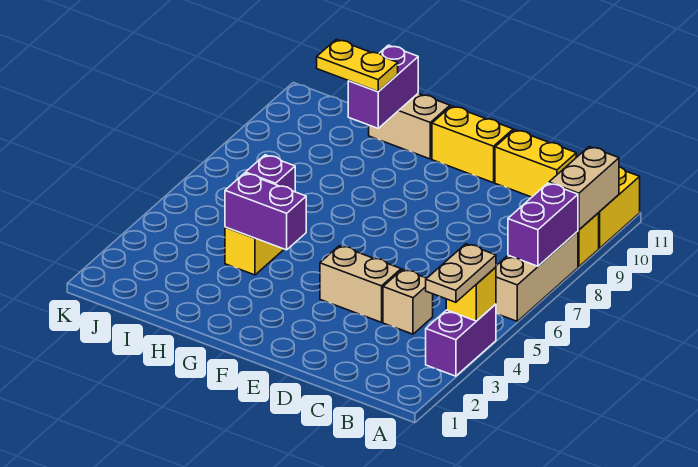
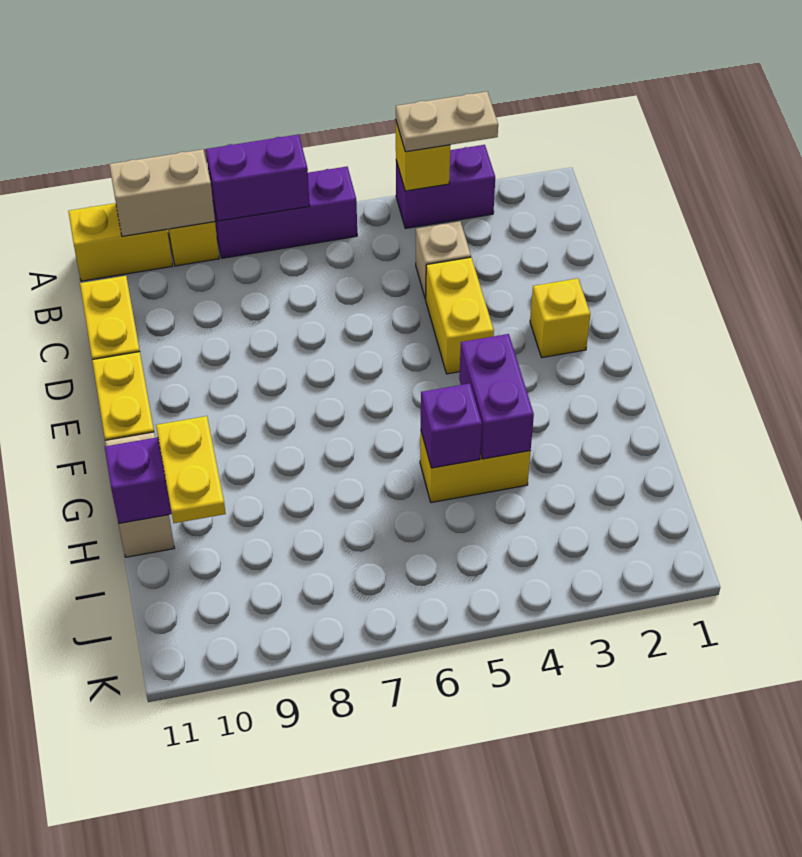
tan 1x3 brick [496,231,578,321] -> purple 1x3 brick [213,167,357,258]
tan 1x2 brick [320,246,401,322] -> yellow 1x2 brick [426,257,494,374]
none -> yellow 1x1 brick [530,278,590,358]

